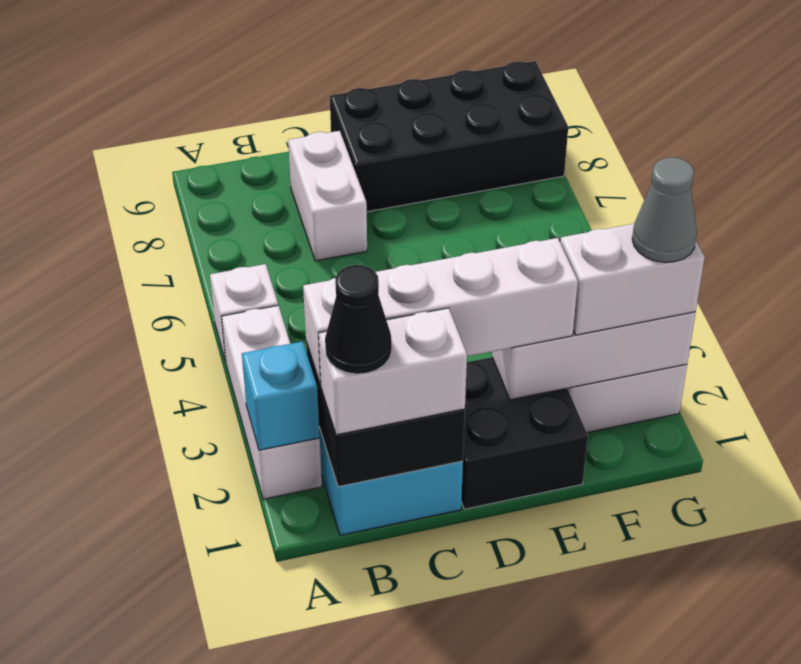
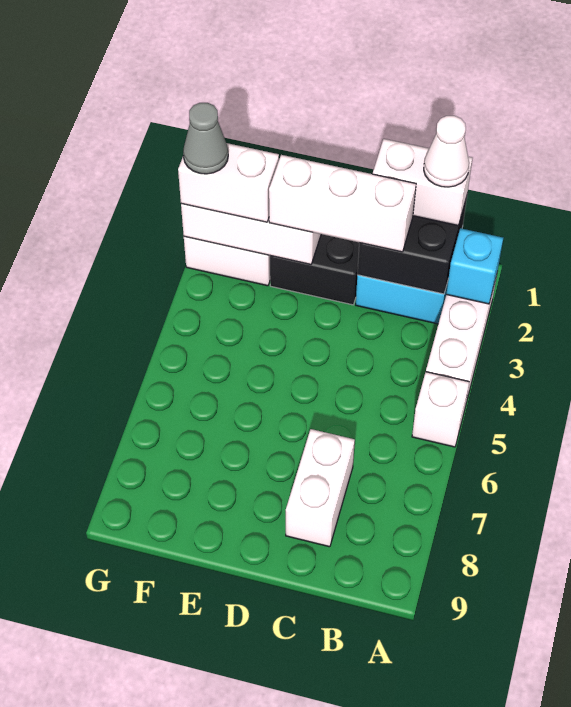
black 1x1 cone [325,265,392,374] -> white 1x1 cone [424,116,469,187]
white 1x4 brick [303,238,578,385] -> white 1x3 brick [269,155,416,252]
black 2x4 brick [330,61,568,212] -> none

